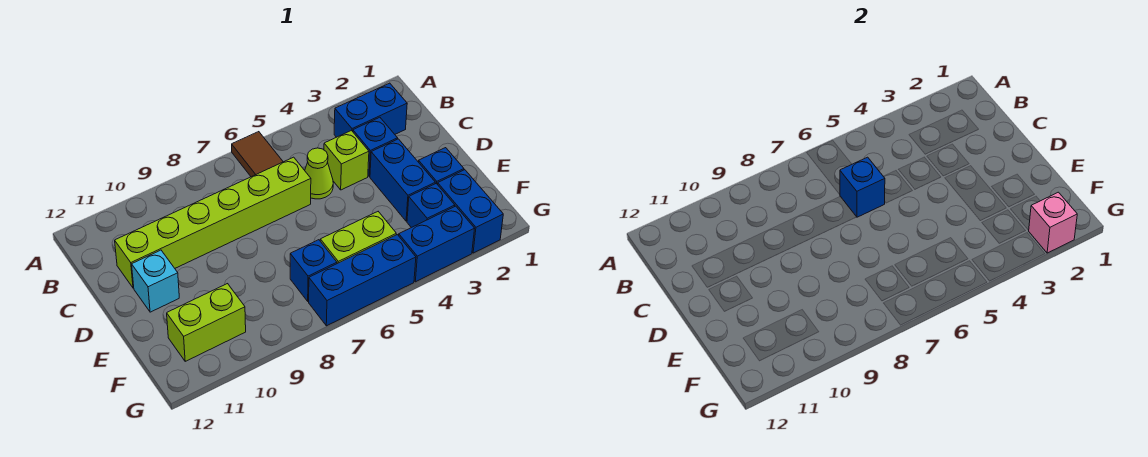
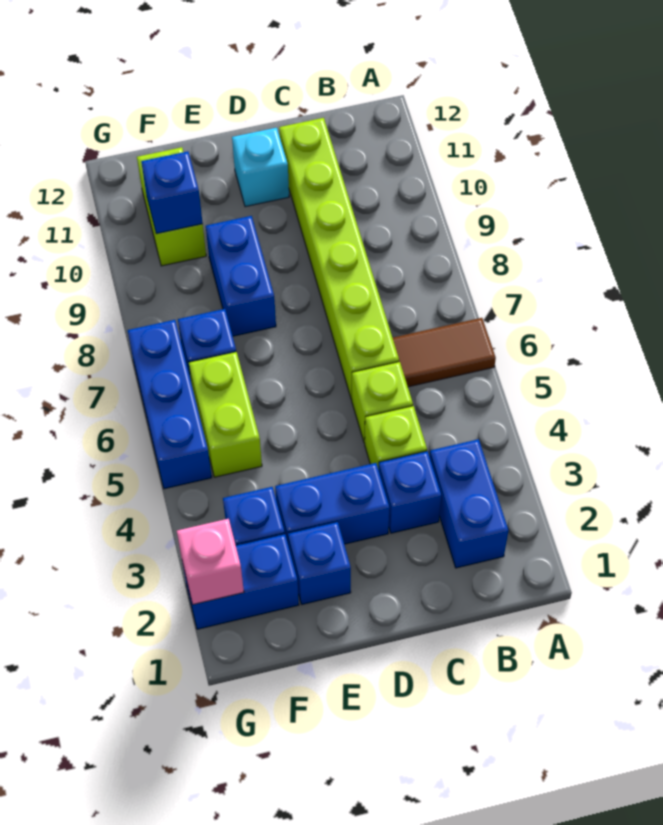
lime 1x1 cone [305,148,333,199] -> lime 1x1 brick [352,362,413,443]
blue 1x1 brick [840,157,885,217] -> blue 1x1 brick moved to [141,151,203,234]
blue 1x2 brick [399,206,475,282] -> blue 1x2 brick moved to [206,216,276,336]

